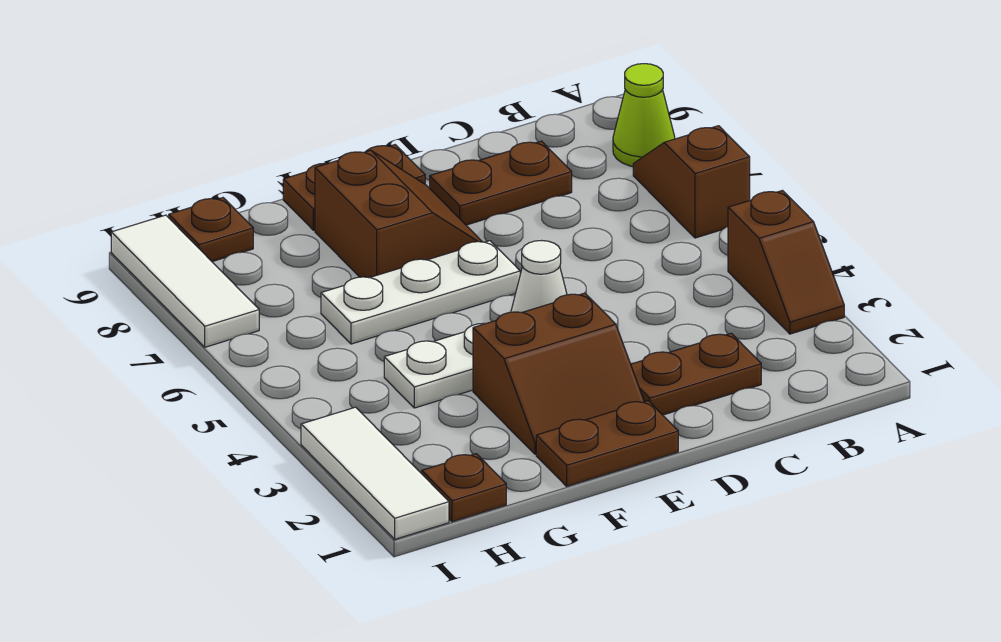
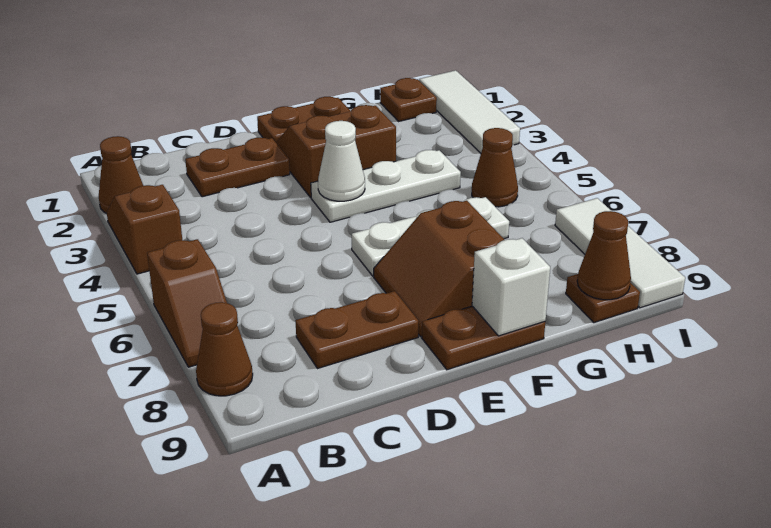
none -> brown 1x1 cone [99,136,143,213]
lime 1x1 cone [613,64,675,167] -> brown 1x1 cone [196,302,253,396]
none -> white 1x1 brick [472,238,550,336]
none -> brown 1x1 cone [472,128,518,207]
none -> brown 1x1 cone [577,211,631,300]

